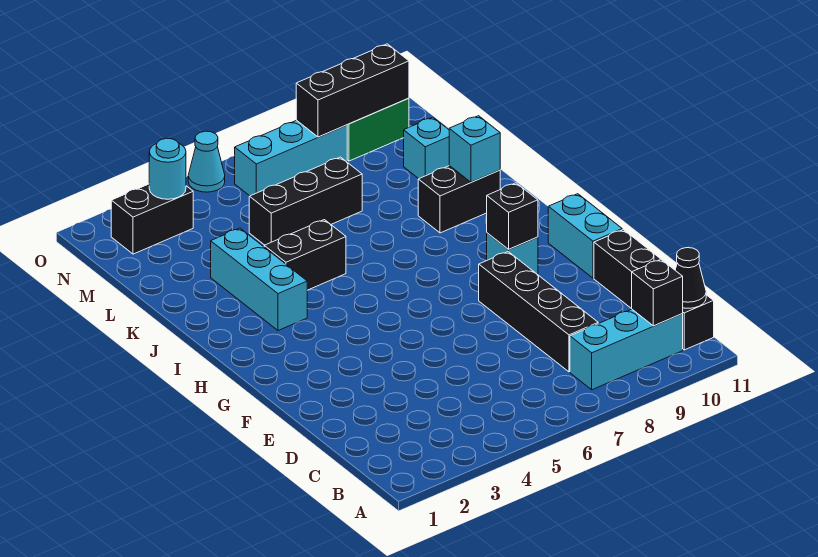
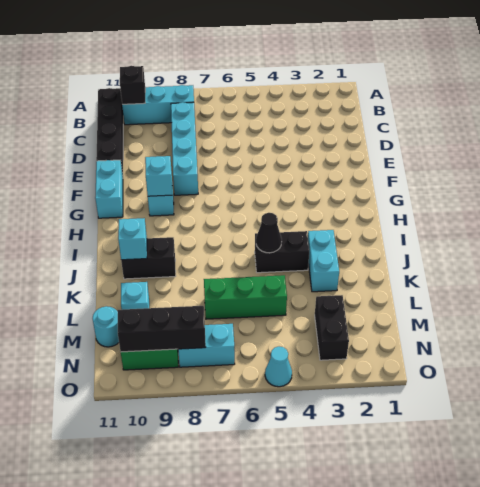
black 1x1 cone [675,248,706,308] -> black 1x1 cone moved to [256,213,282,253]
black 1x4 brick [479,252,598,372] -> cyan 1x4 brick [171,102,198,195]
black 1x1 brick [487,183,538,250] -> cyan 1x1 brick [145,156,172,196]
cyan 1x3 brick [211,228,307,331] -> cyan 1x2 brick [308,230,339,292]
black 1x3 brick [249,157,362,245] -> green 1x3 brick [204,275,287,319]
black 1x2 brick [111,184,193,254] -> black 1x2 brick turned to [315,295,349,360]
cyan 1x1 round brick [149,138,186,199] -> cyan 1x1 round brick moved to [93,306,119,347]
cyan 1x3 brick [235,120,347,196] -> cyan 1x2 brick [178,324,235,367]

